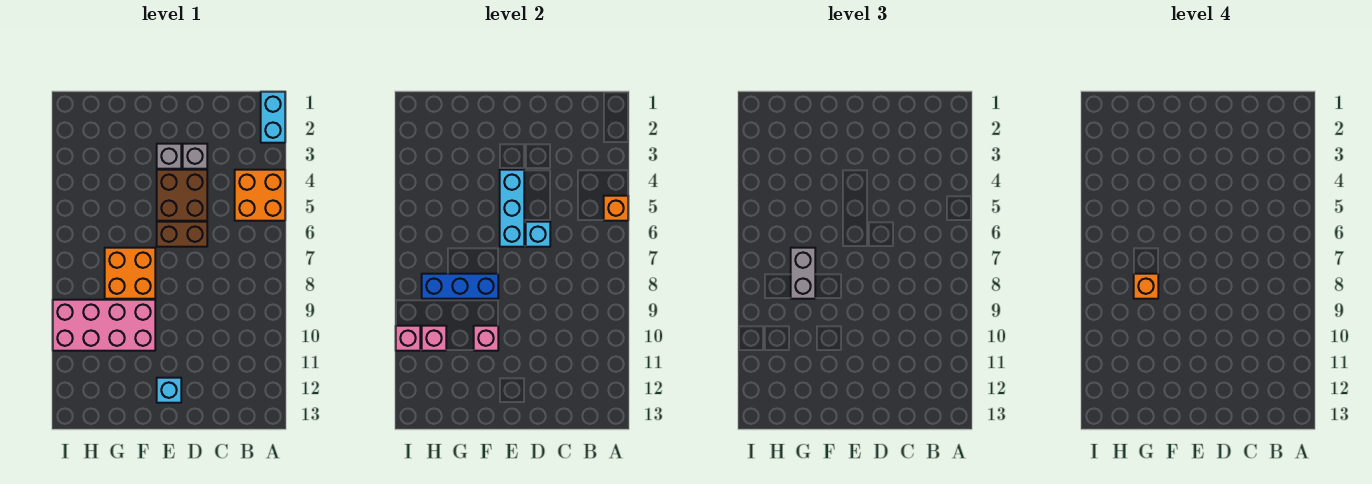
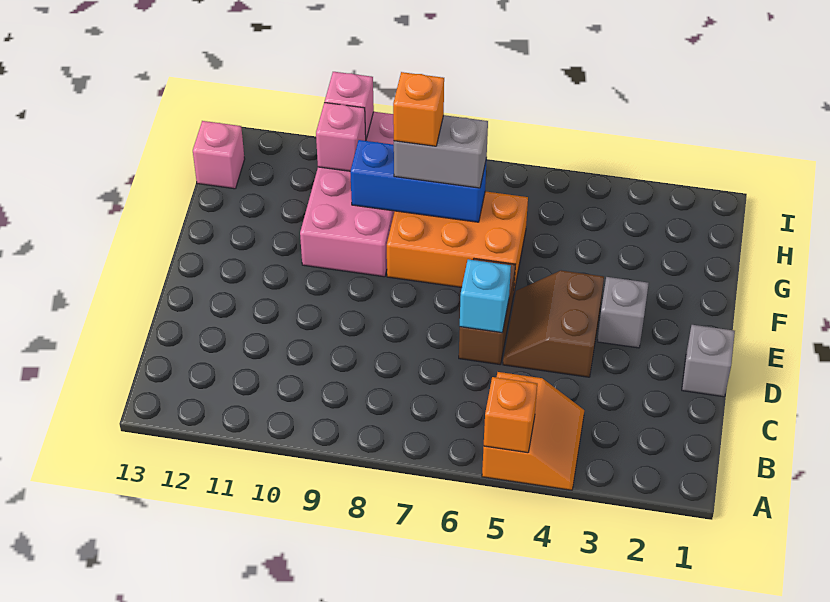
cyan 1x2 brick [261,92,285,143] -> none
orange 2x2 brick [235,170,285,221] -> orange 2x2 slope [482,372,584,490]
grey 1x1 brick [183,144,207,169] -> grey 1x1 brick moved to [682,325,735,397]
brown 2x2 brick [157,170,207,221] -> brown 2x2 slope [503,271,604,377]
cyan 1x3 brick [500,170,524,247] -> none
cyan 1x1 brick [157,378,181,403] -> none
orange 2x2 brick [105,248,155,299] -> orange 2x3 brick [387,191,528,291]
blue 1x3 brick [422,274,498,299] -> blue 1x3 brick turned to [350,140,487,222]
pink 1x1 brick [474,326,498,351] -> pink 1x1 brick moved to [193,121,245,189]

